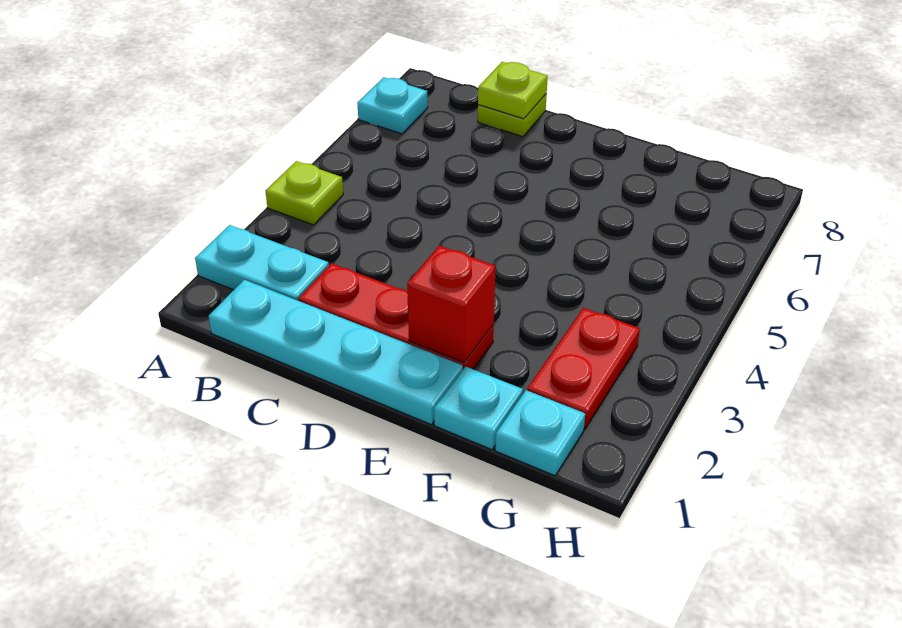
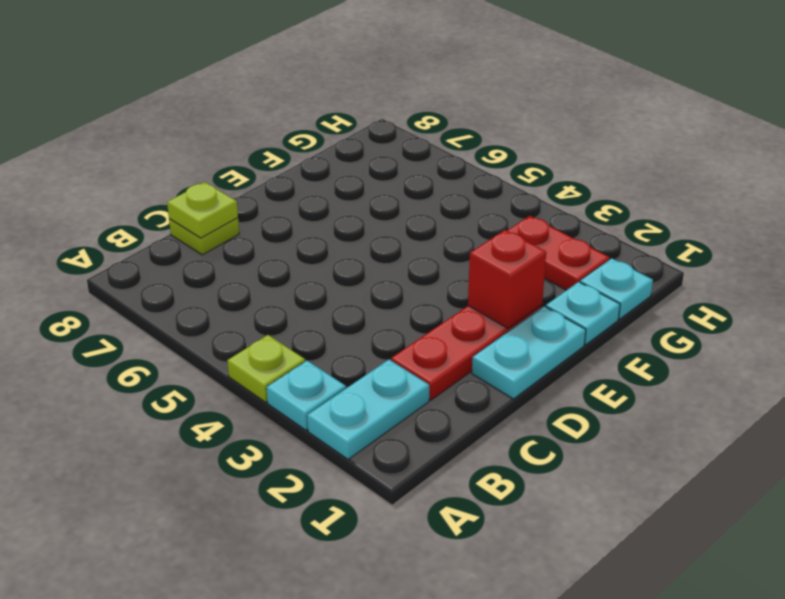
cyan 1x1 plate [358,77,428,134] -> cyan 1x1 plate moved to [266,361,346,430]
cyan 1x4 plate [209,280,463,425] -> cyan 1x2 plate [472,306,586,399]

